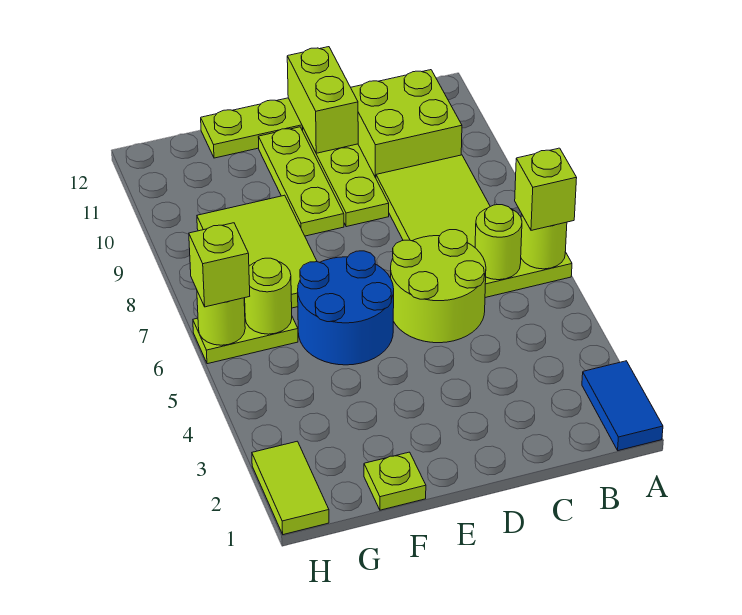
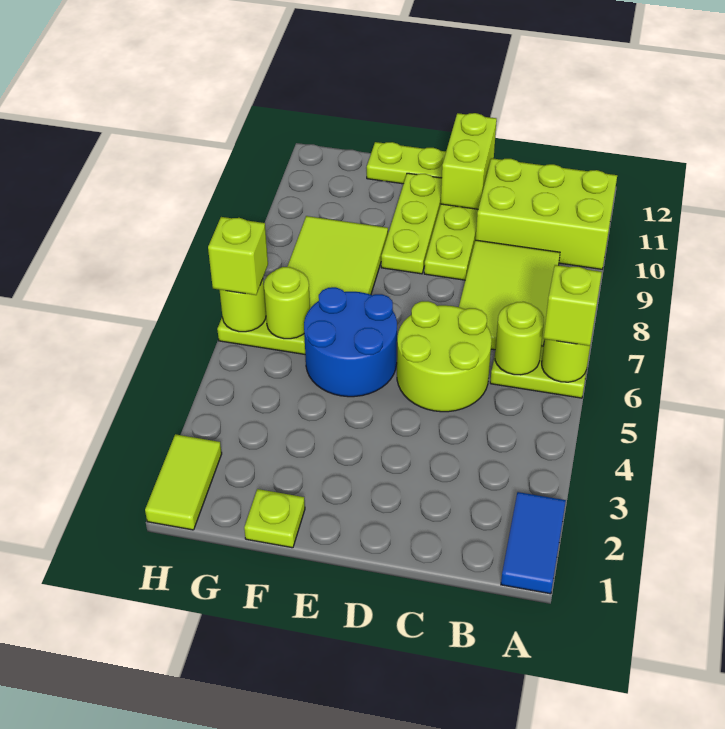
lime 2x2 brick [351,70,462,178] -> lime 2x3 brick [476,158,617,269]

